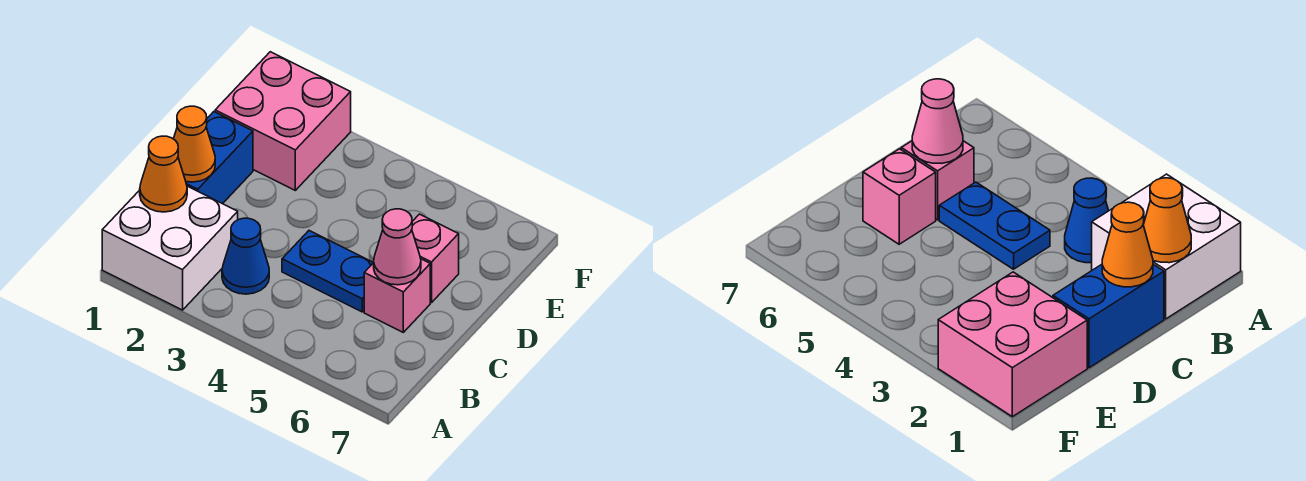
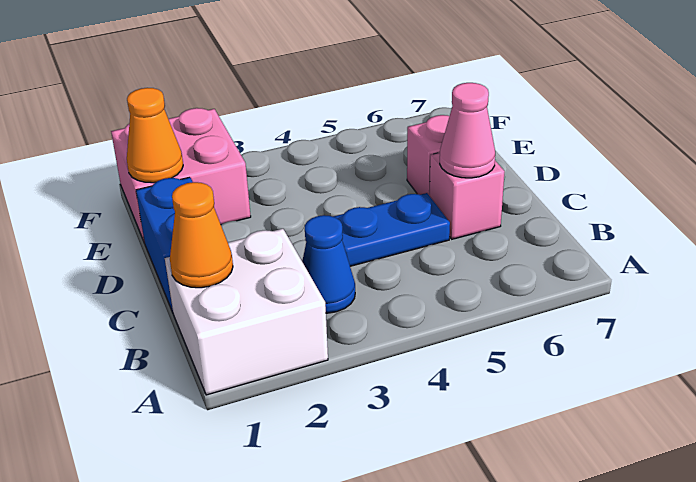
orange 1x1 cone [174,106,215,182] -> orange 1x1 cone moved to [127,88,183,183]

